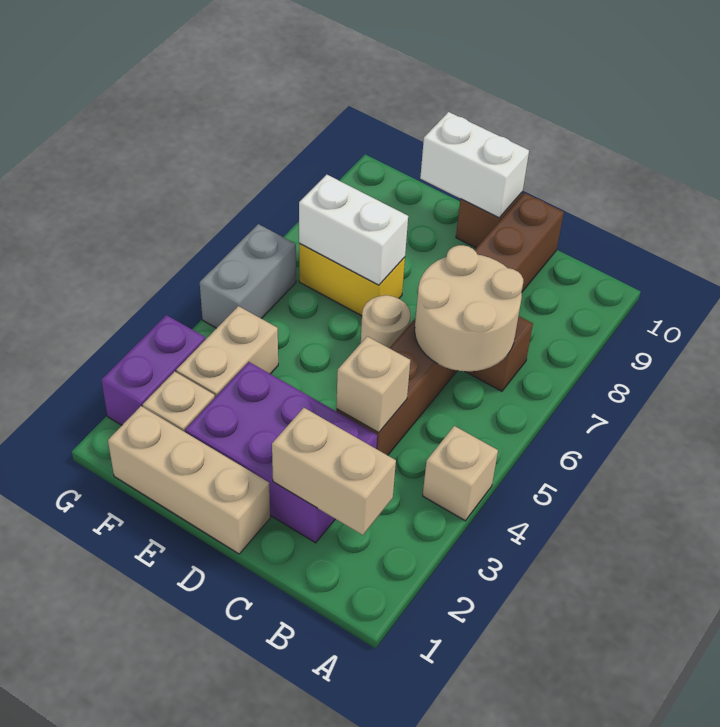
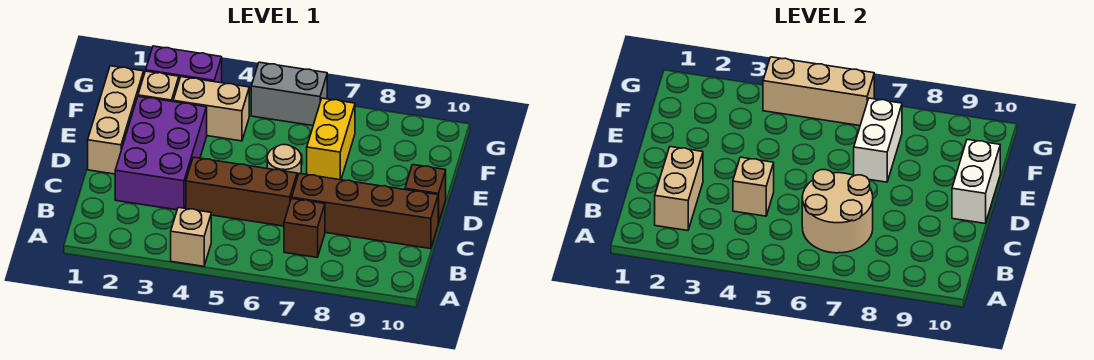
none -> tan 1x3 brick [763,57,874,126]

